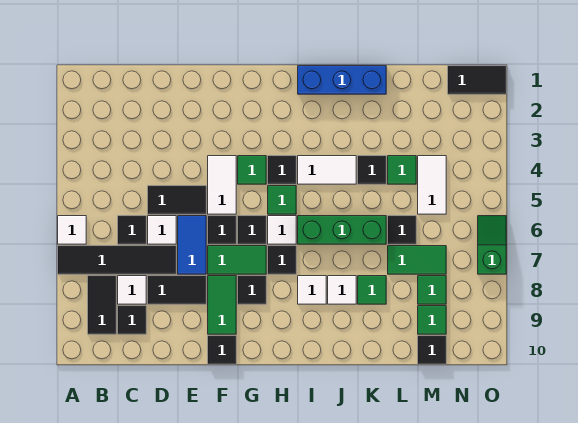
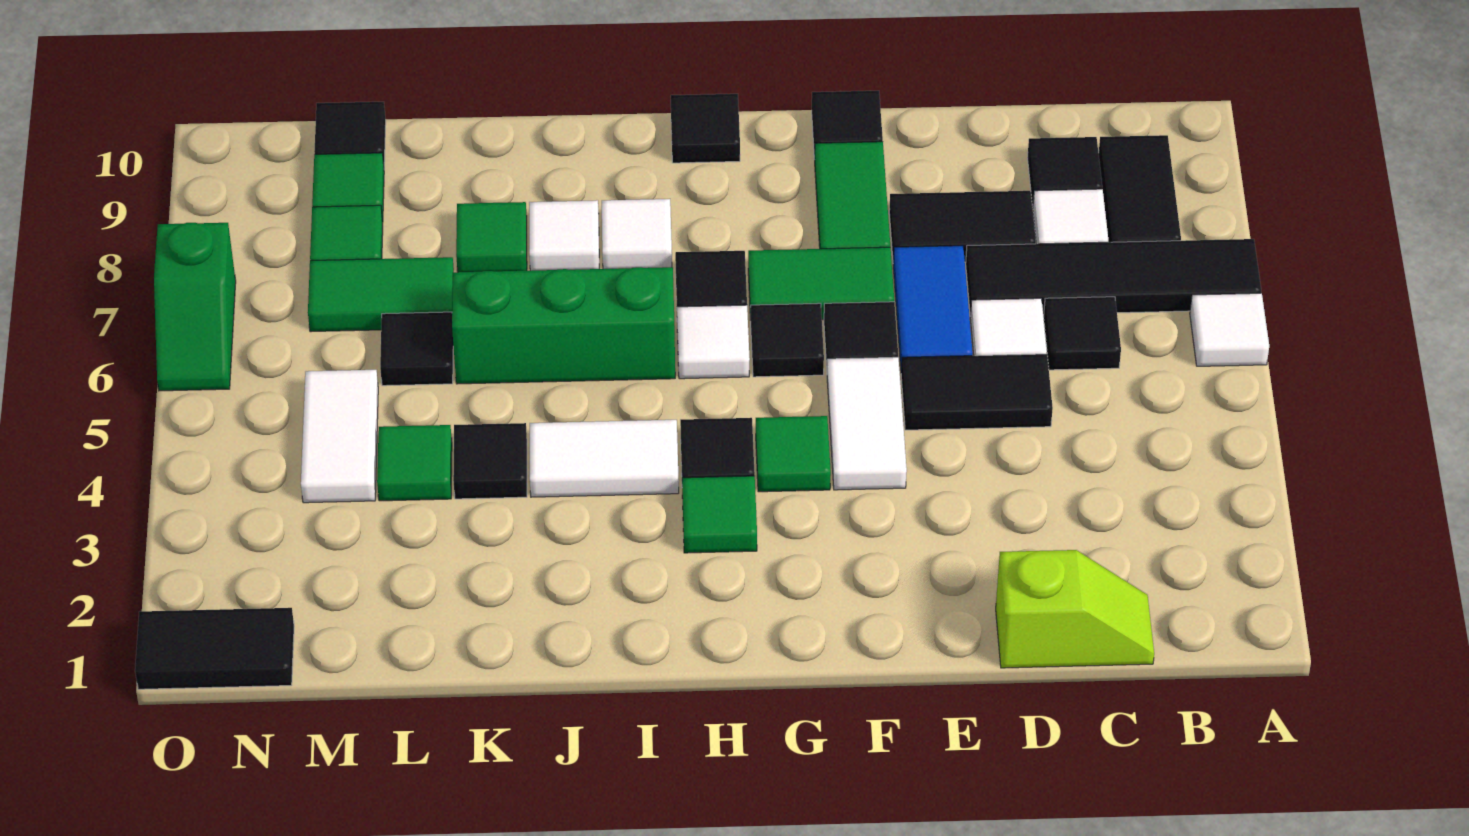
none -> lime 1x2 slope [996,550,1154,668]
black 1x1 tile [238,276,266,304] -> black 1x1 tile moved to [671,94,740,163]
green 1x1 tile [268,186,296,214] -> green 1x1 tile moved to [682,476,757,553]
blue 1x3 brick [298,66,386,94] -> none

